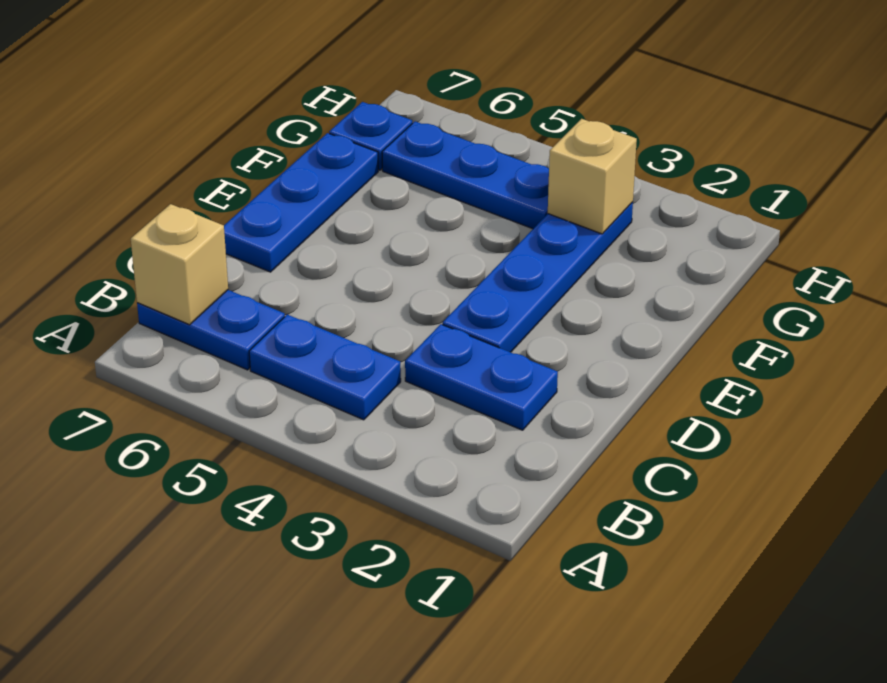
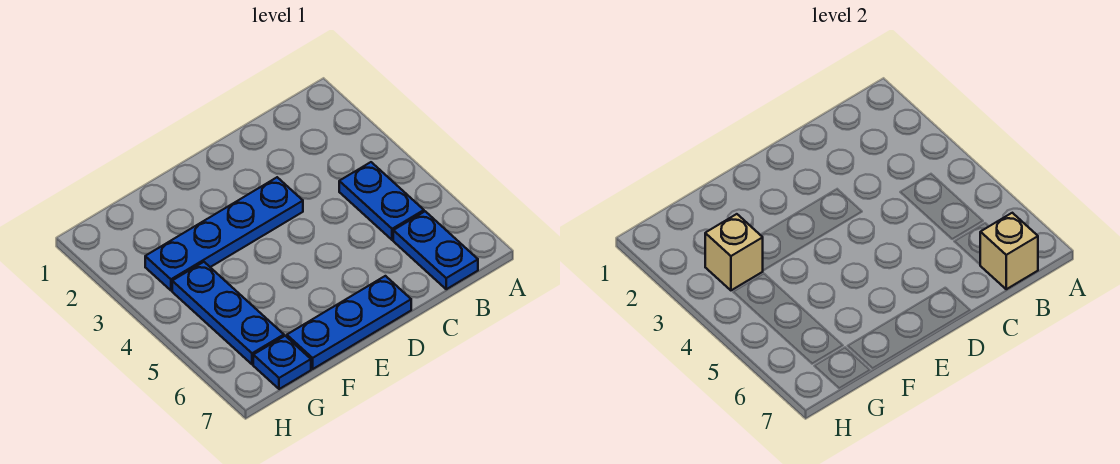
blue 1x2 plate [405,324,558,430] -> none

